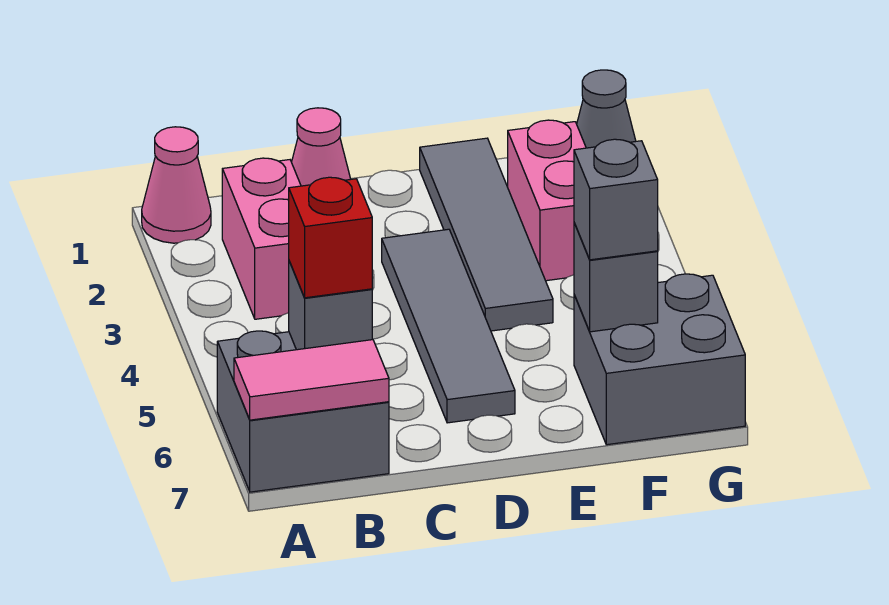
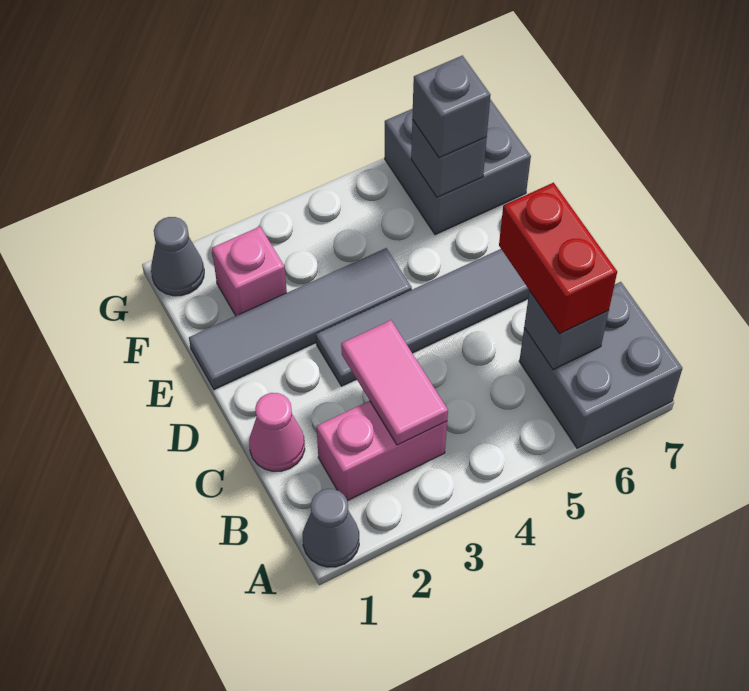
pink 1x1 cone [142,127,211,243] -> grey 1x1 cone [303,489,359,567]
pink 1x2 tile [234,340,389,420] -> pink 1x2 tile moved to [341,320,448,445]
red 1x1 brick [289,177,372,298] -> red 1x2 brick [499,183,617,334]
pink 1x2 brick [508,120,586,281] -> pink 1x1 brick [212,227,287,316]

